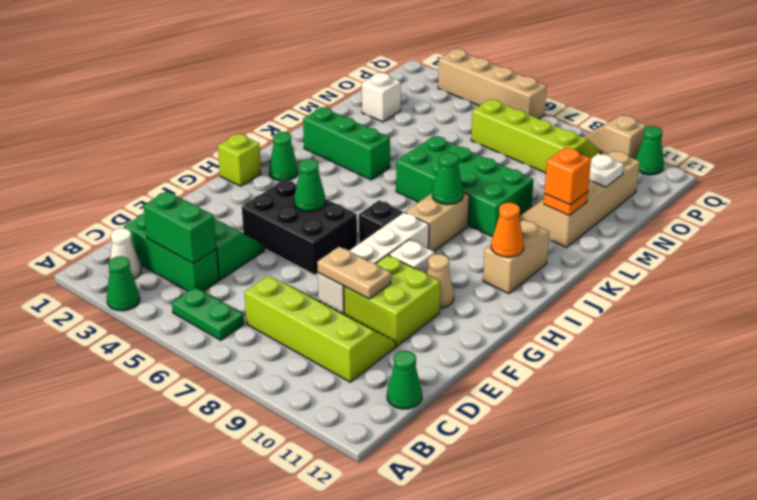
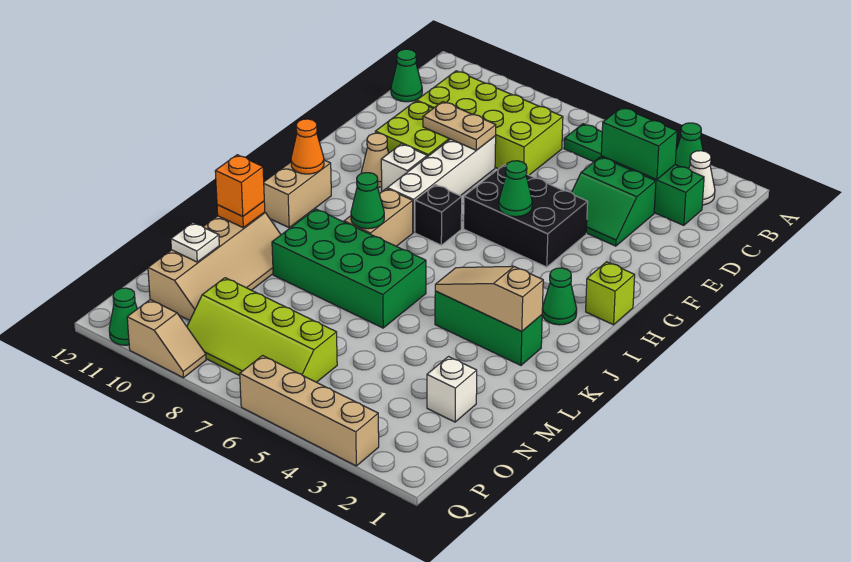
lime 2x4 slope [244,276,396,382] -> lime 2x4 brick [417,71,563,175]
none -> tan 1x3 slope [435,266,543,331]

